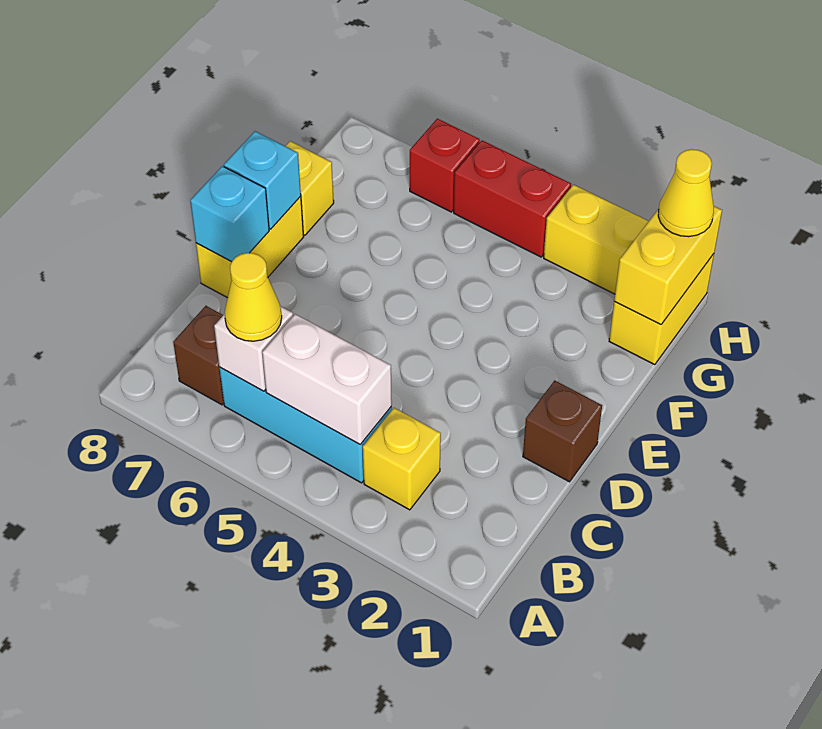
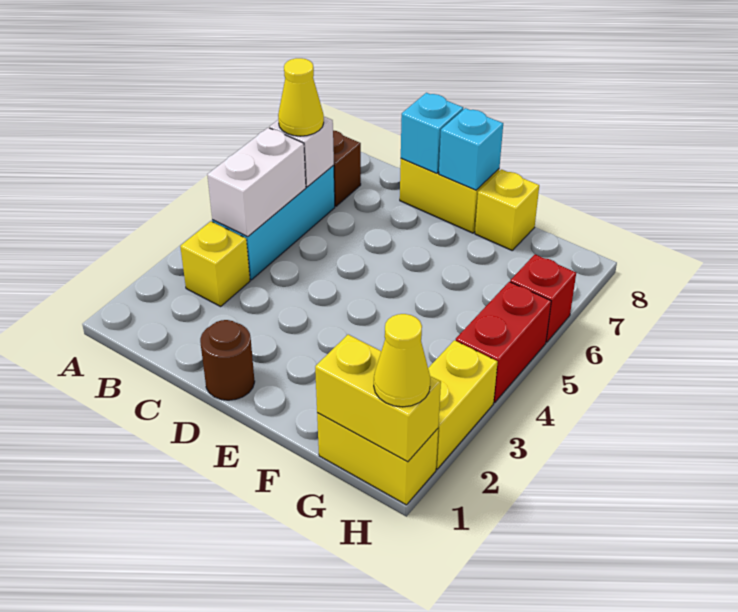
brown 1x1 brick [523,381,602,482] -> brown 1x1 round brick [200,320,255,400]

